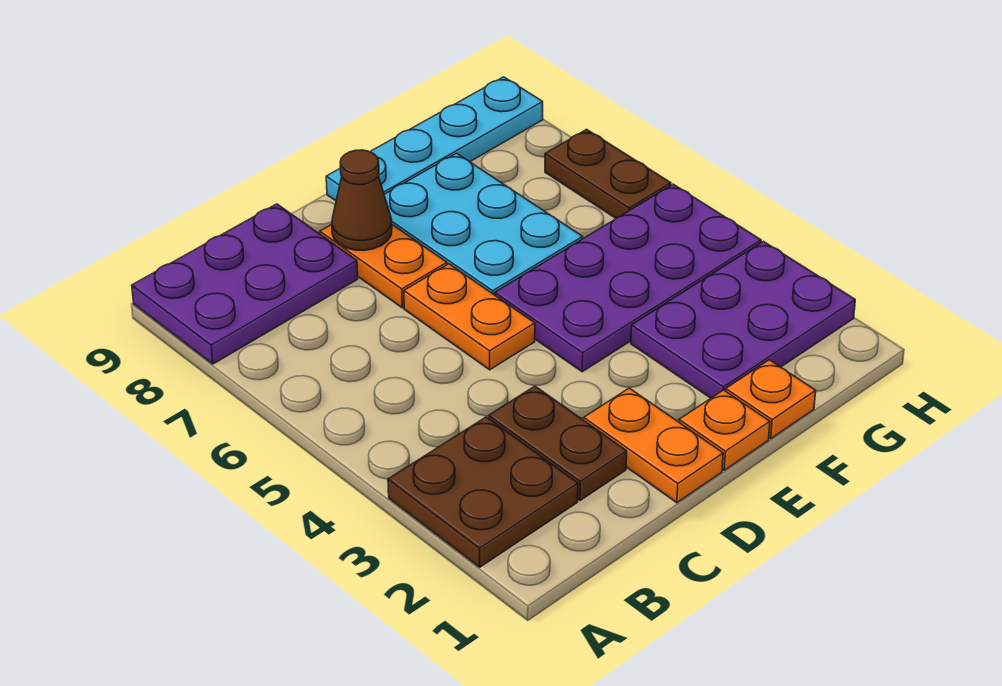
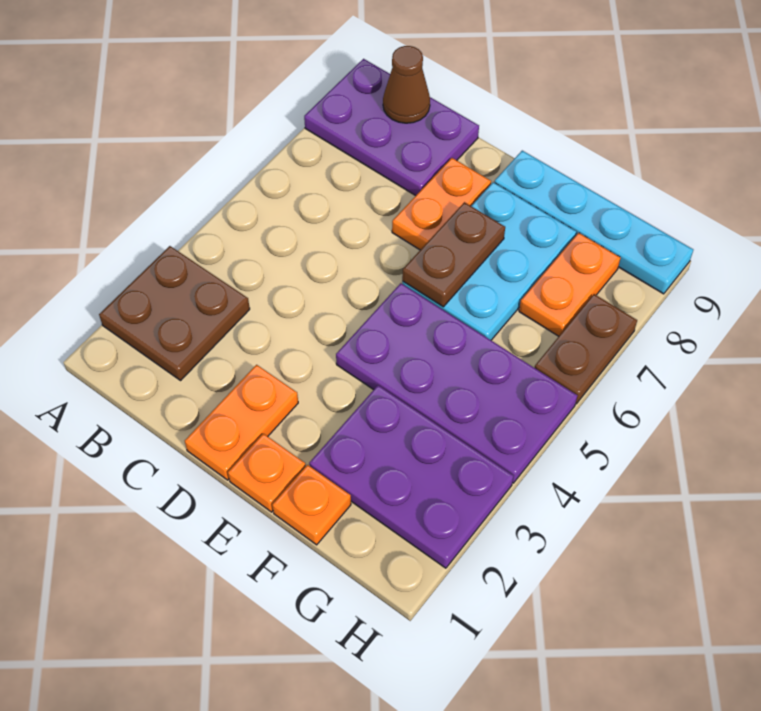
brown 1x2 plate [489,386,627,500] -> brown 1x2 plate moved to [402,202,505,307]
orange 1x2 plate [404,264,535,370] -> orange 1x2 plate moved to [519,233,621,336]
brown 1x1 cone [332,150,392,250] -> brown 1x1 cone moved to [383,46,430,123]

